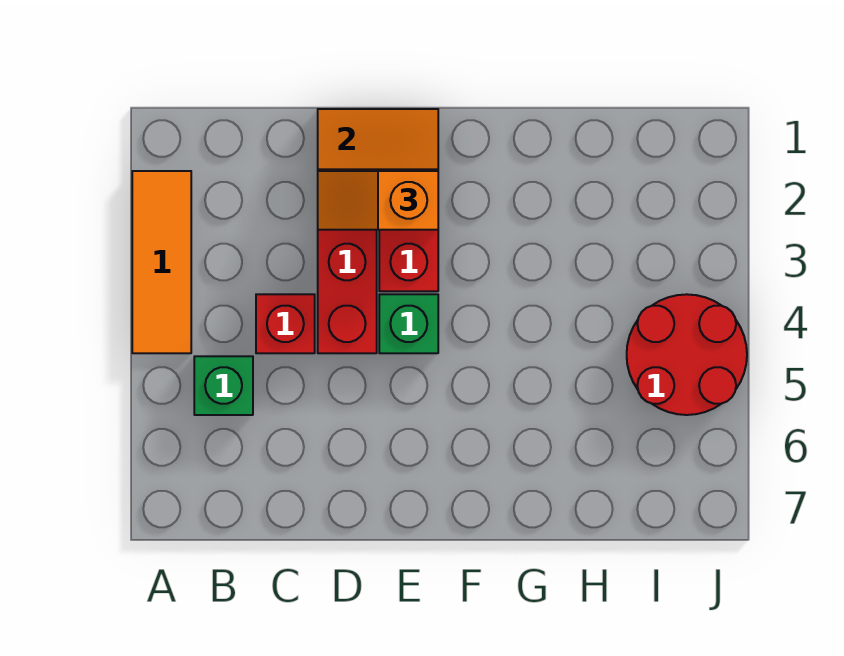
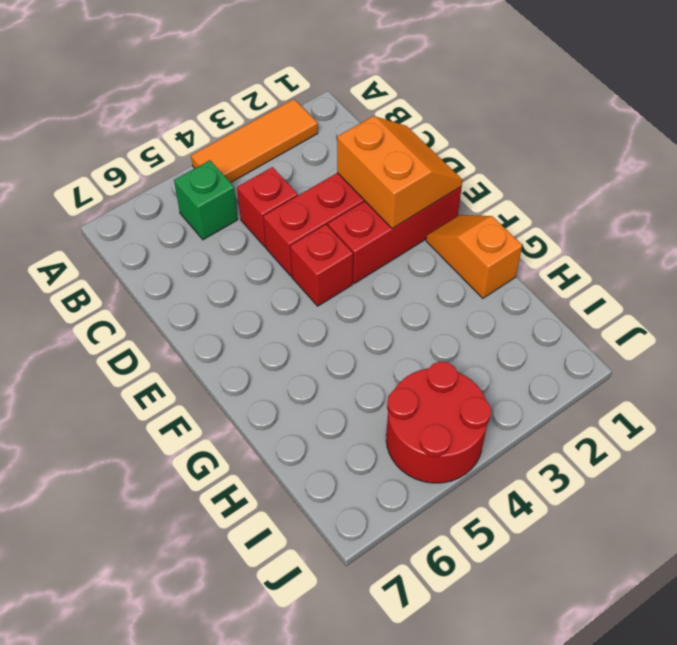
orange 1x2 slope [318,171,438,230] -> orange 1x2 slope moved to [426,215,522,298]
green 1x1 brick [379,294,438,353] -> red 1x1 brick [290,225,353,306]

